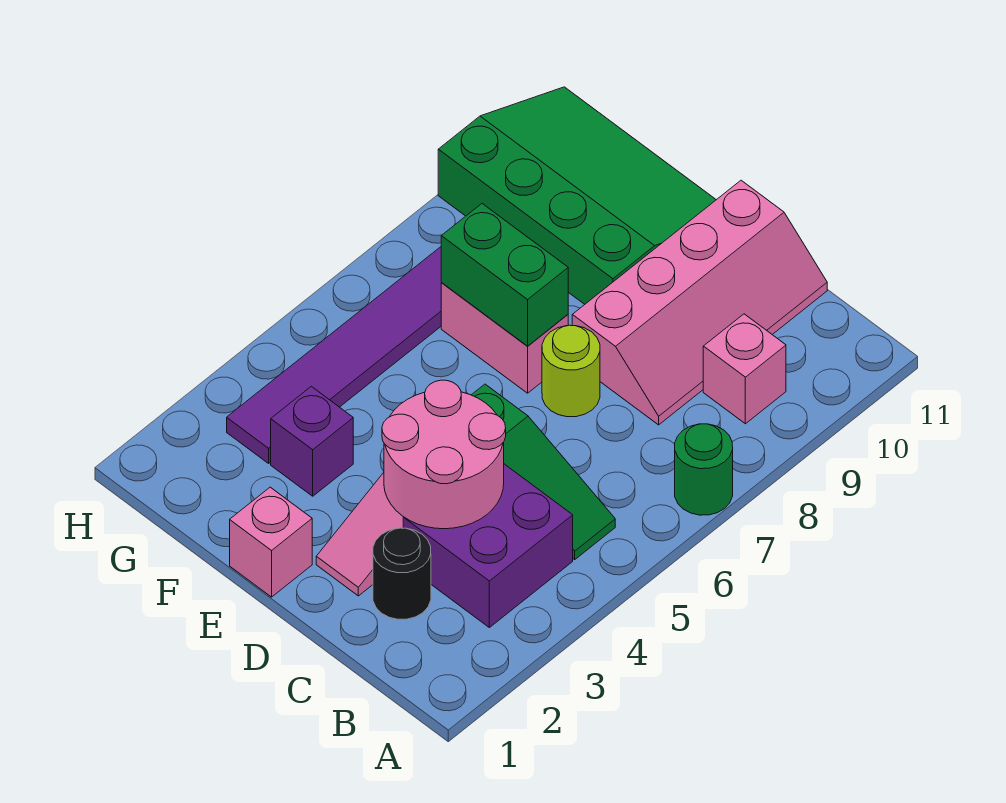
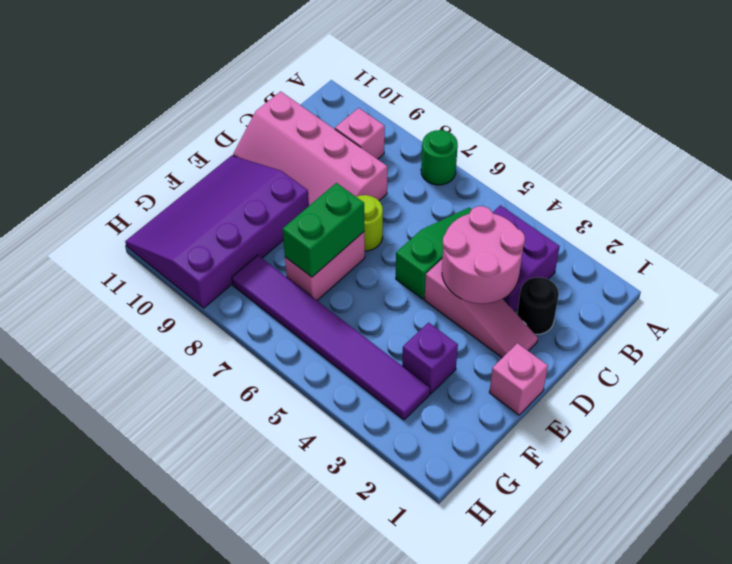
pink 2x4 slope [572,180,827,425] -> pink 2x4 slope turned to [233,91,387,206]
green 3x4 slope [438,87,716,304] -> purple 3x4 slope [125,156,309,308]

